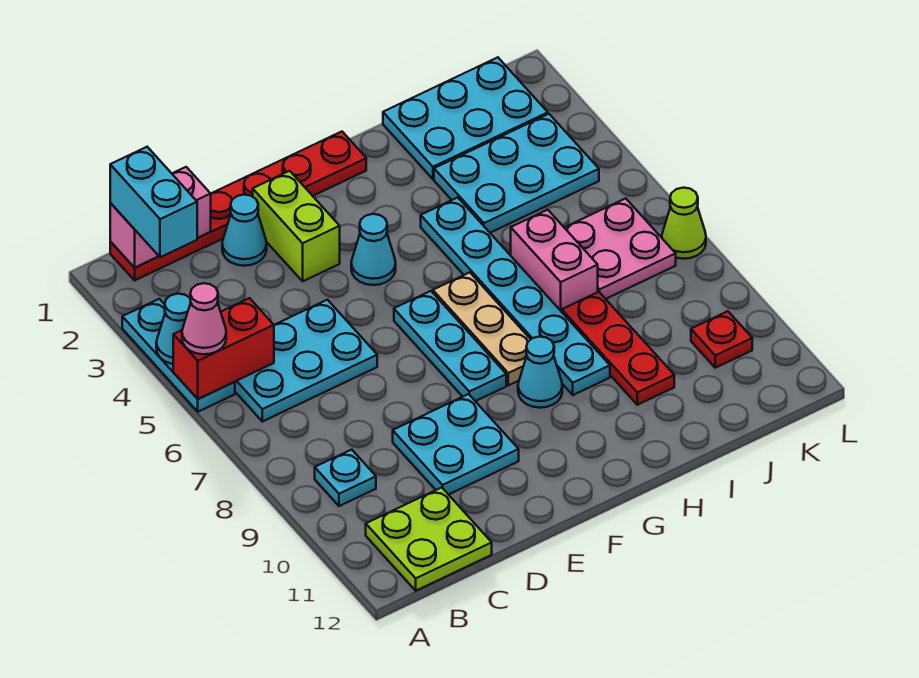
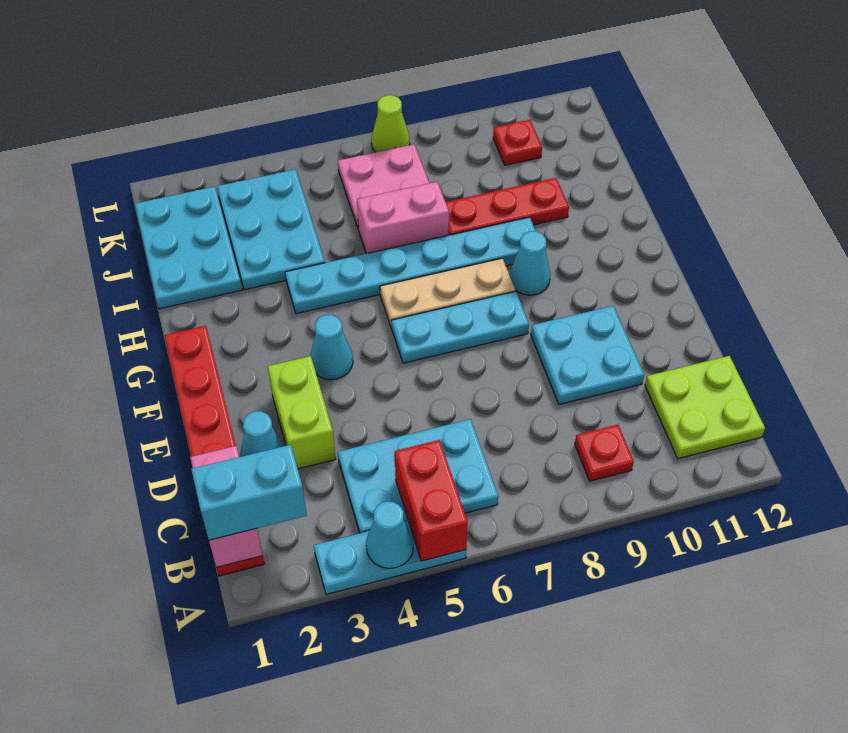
pink 1x1 cone [182,283,226,354] -> none
cyan 2x3 plate [235,300,377,422] -> cyan 2x3 plate turned to [338,419,498,533]
cyan 1x1 plate [315,450,376,506] -> red 1x1 plate [575,425,634,481]
lime 1x2 brick [253,171,340,281] -> lime 1x2 brick turned to [268,356,336,469]

